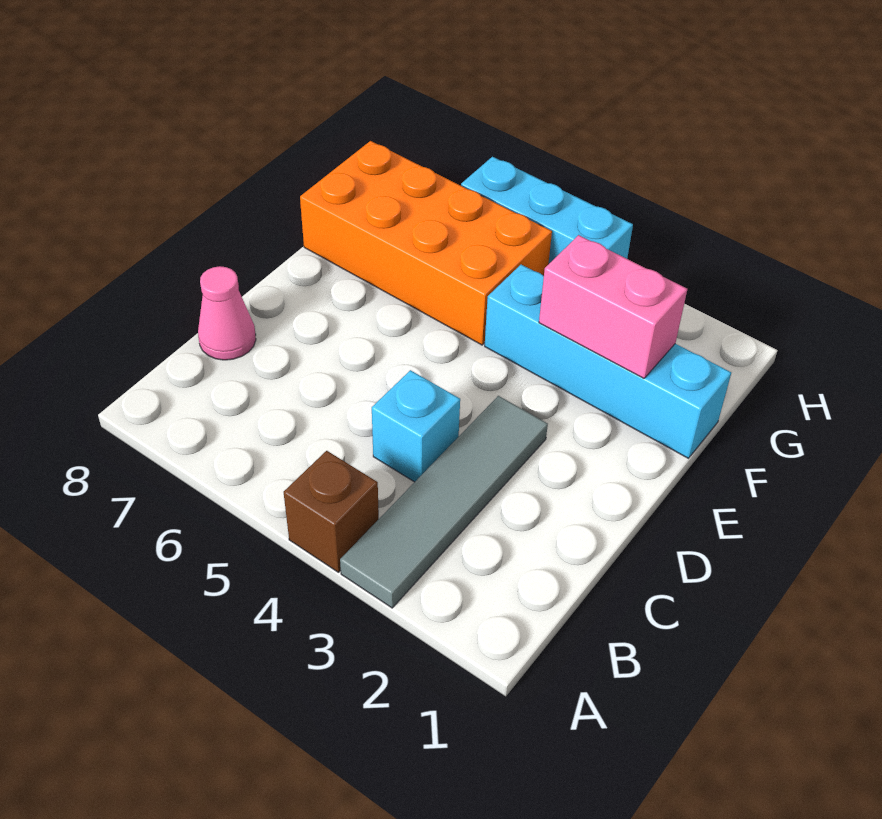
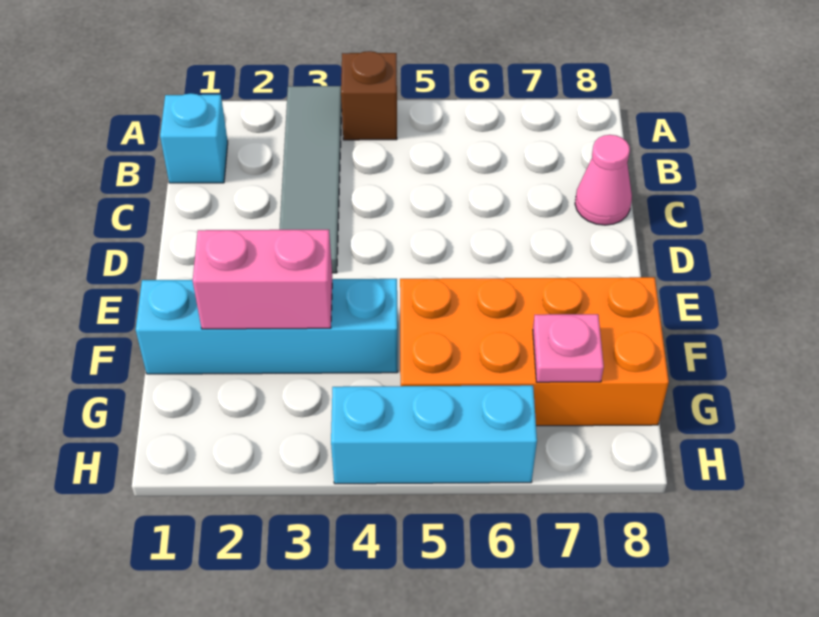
cyan 1x1 brick [372,370,460,482] -> cyan 1x1 brick moved to [160,93,228,183]
none -> pink 1x1 plate [533,314,604,382]

